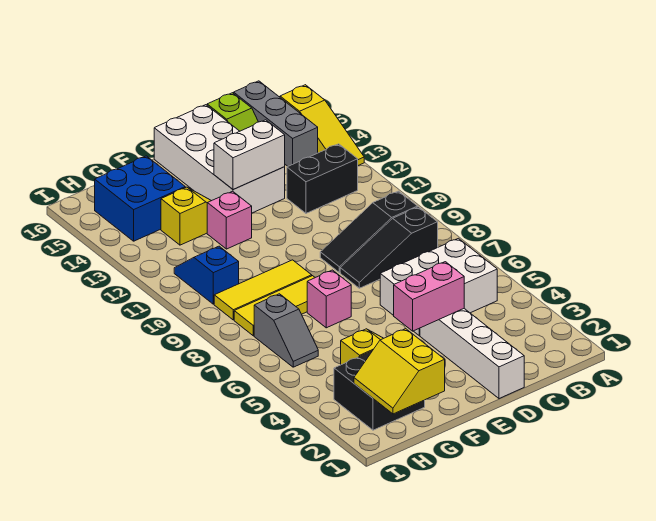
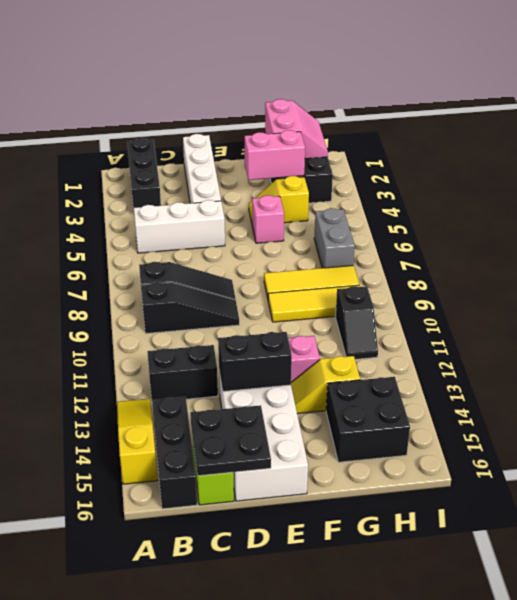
none -> black 1x3 brick [127,138,161,210]
white 2x3 brick [380,238,497,335] -> white 1x3 brick [134,200,225,253]
grey 1x3 brick [234,81,318,166] -> black 1x3 brick [152,397,197,509]
none -> black 2x2 plate [190,405,271,476]
pink 1x2 brick [394,262,464,331] -> pink 1x2 brick moved to [245,130,305,180]
white 1x2 brick [214,120,285,190] -> black 1x2 brick [218,332,292,391]
pink 1x1 brick [307,270,351,328] -> pink 1x1 brick moved to [252,195,284,243]
yellow 2x2 slope [354,329,445,414] -> pink 2x2 slope [265,99,328,159]
blue 2x2 brick [95,156,185,241] -> black 2x2 brick [326,377,410,462]
grey 1x2 slope [254,294,318,367] -> grey 1x2 brick [314,208,355,268]
blue 1x2 slope [174,246,239,304] -> black 1x2 slope [335,286,378,359]

